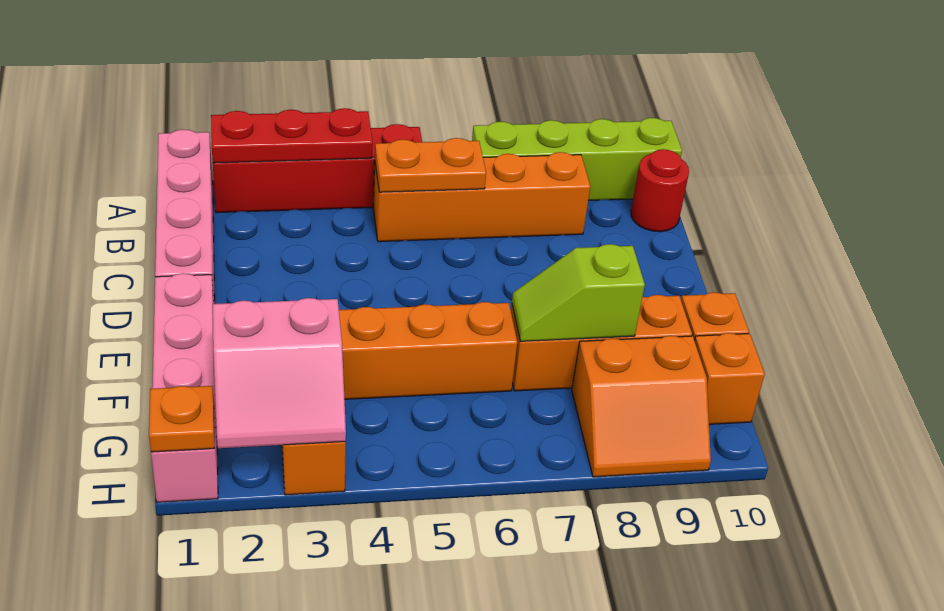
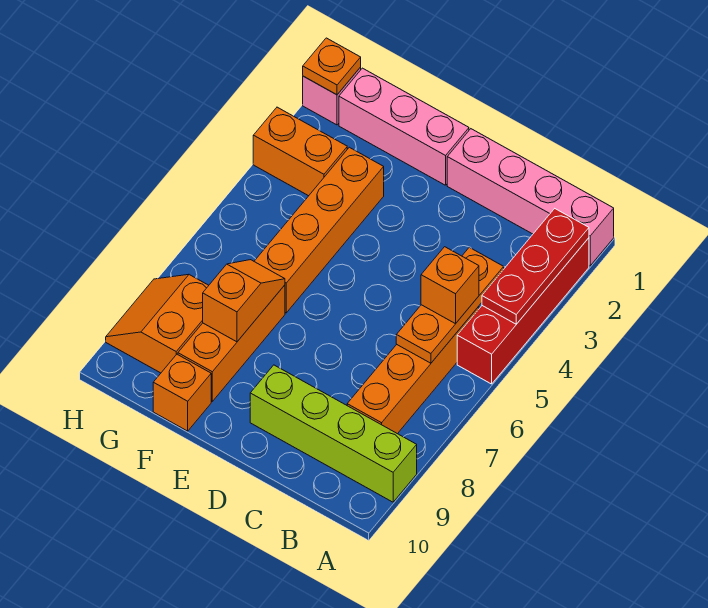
lime 1x4 brick [472,118,682,201] -> lime 1x4 brick turned to [250,365,417,502]
orange 1x2 plate [375,138,486,192] -> orange 1x3 plate [396,247,504,363]
red 1x1 round brick [631,149,689,232] -> none
lime 1x2 slope [512,244,645,341] -> orange 1x2 slope [203,260,285,342]
pink 2x2 slope [213,298,346,448] -> none
orange 1x1 brick [695,333,765,424] -> orange 1x1 brick moved to [421,247,479,324]

